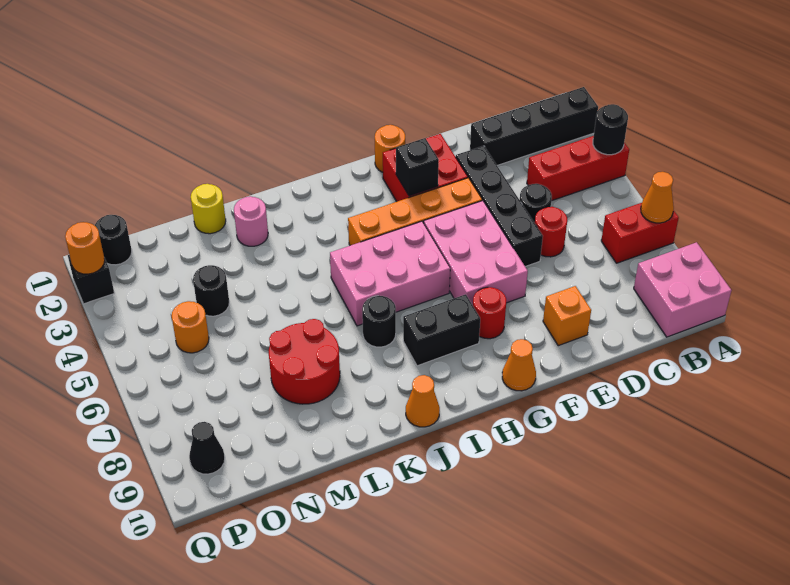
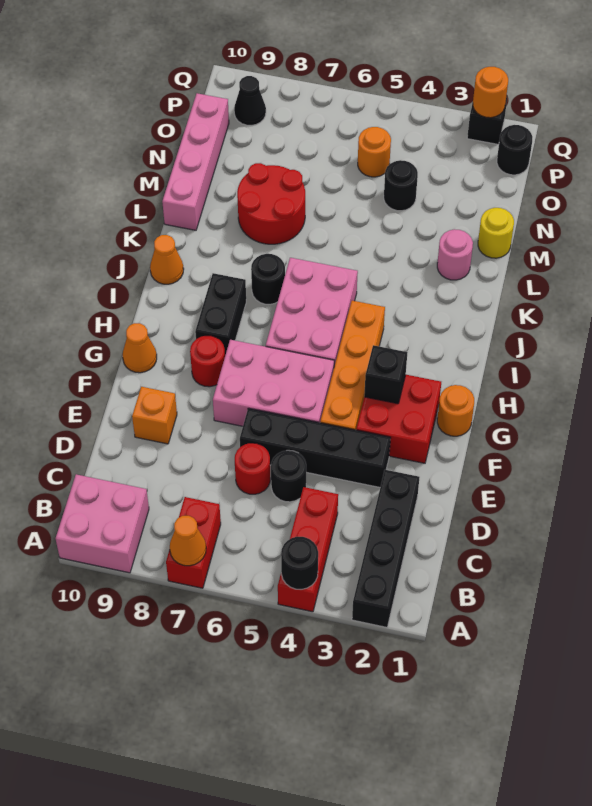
none -> pink 1x4 brick [162,93,229,230]

